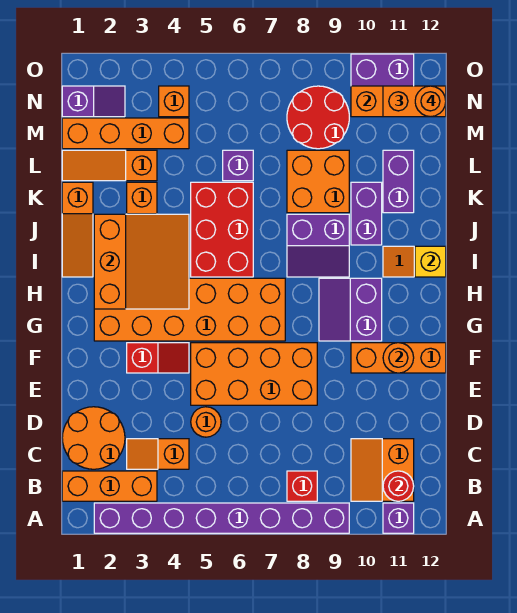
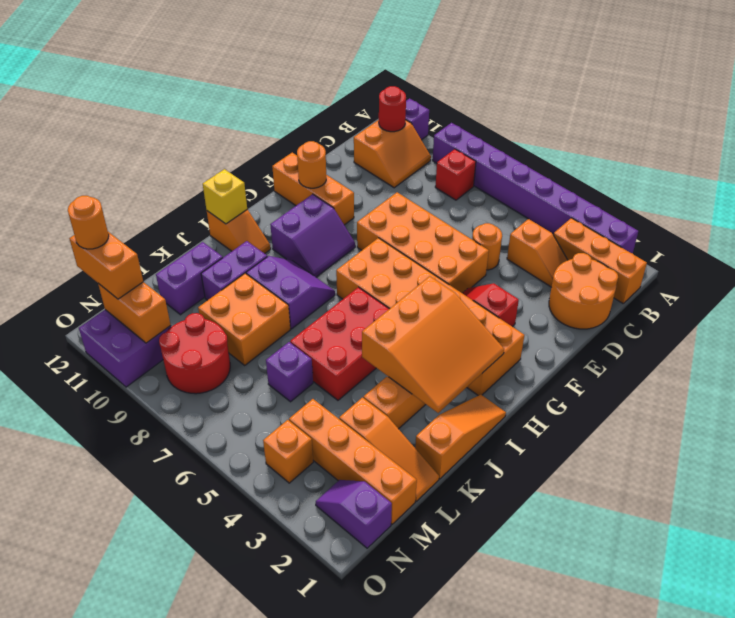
orange 3x3 slope [94,214,189,309] -> orange 3x3 slope turned to [362,276,504,413]

